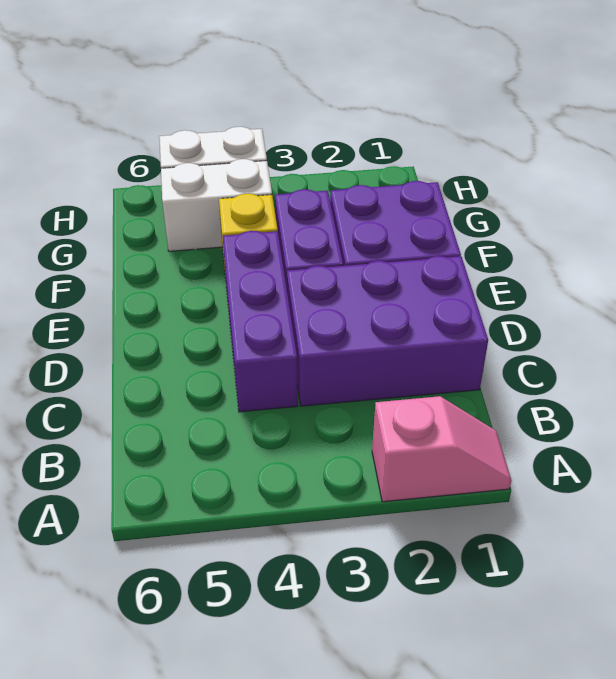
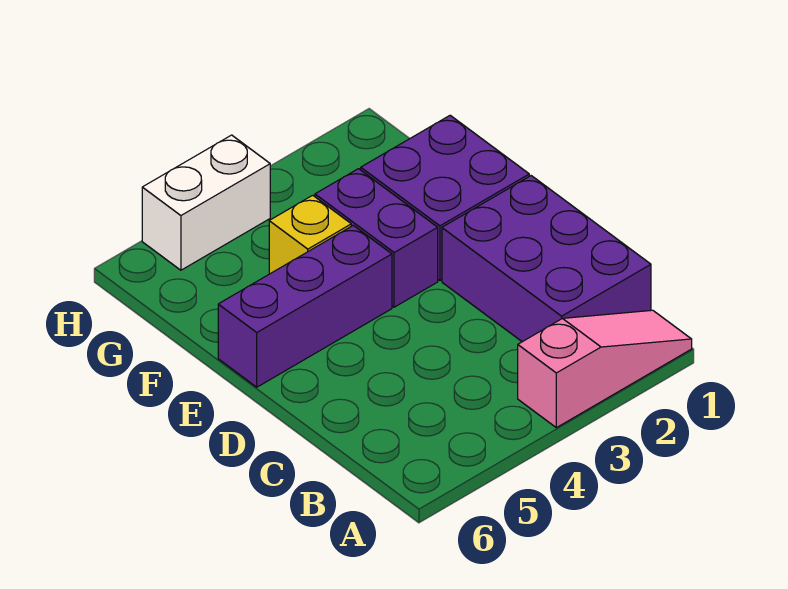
pink 1x2 slope [372,396,511,502] -> pink 1x3 slope [518,310,692,428]
purple 2x3 brick [287,256,488,406] -> purple 2x3 brick turned to [442,176,651,342]
purple 1x3 brick [223,231,298,412] -> purple 1x3 brick turned to [218,225,392,387]
white 1x2 brick [161,159,272,251] -> none

